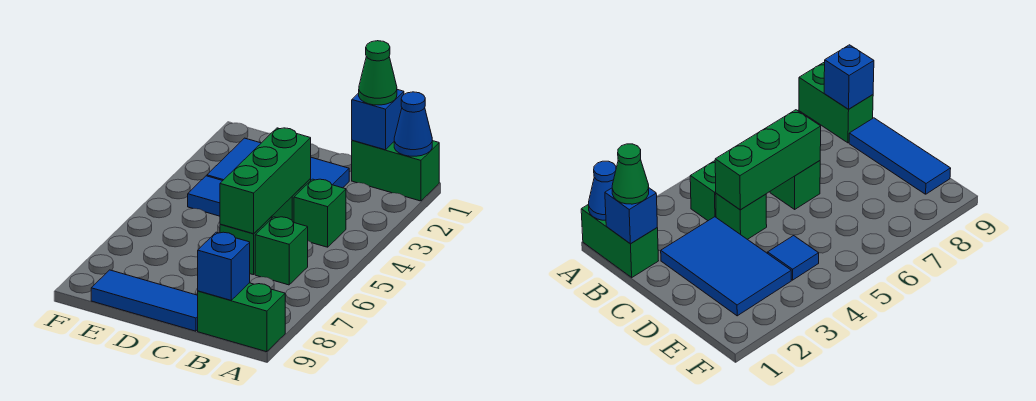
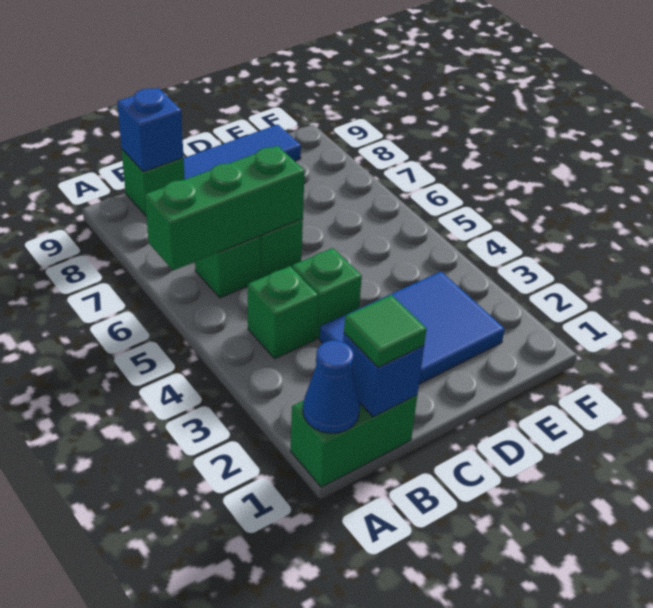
green 1x2 brick [198,283,285,352] -> green 1x1 brick [122,150,185,216]
green 1x1 cone [359,41,397,105] -> green 1x1 tile [344,295,426,367]
green 1x3 brick [220,128,311,234] -> green 1x3 brick turned to [145,146,305,271]
blue 1x1 tile [188,176,222,216] -> none

